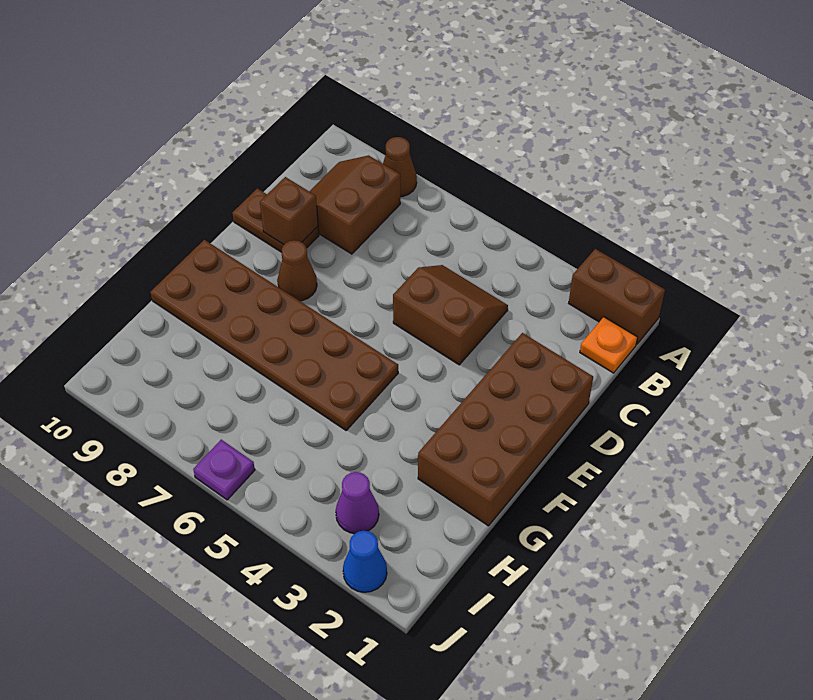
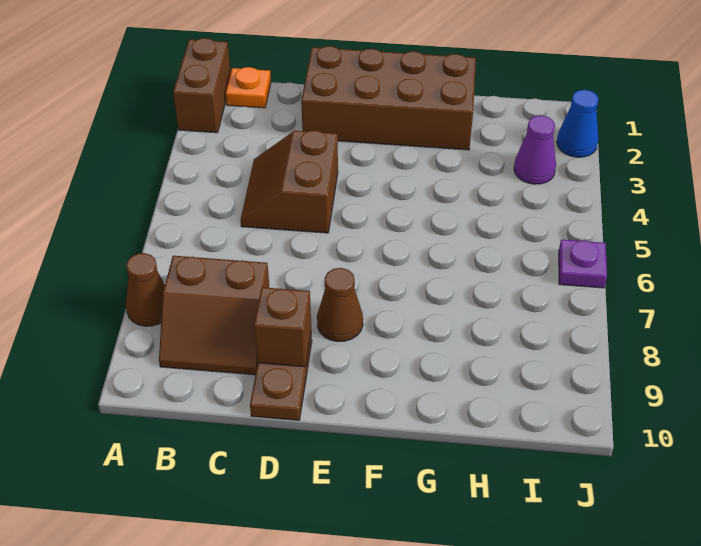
brown 2x6 plate [150,240,398,430] -> none

